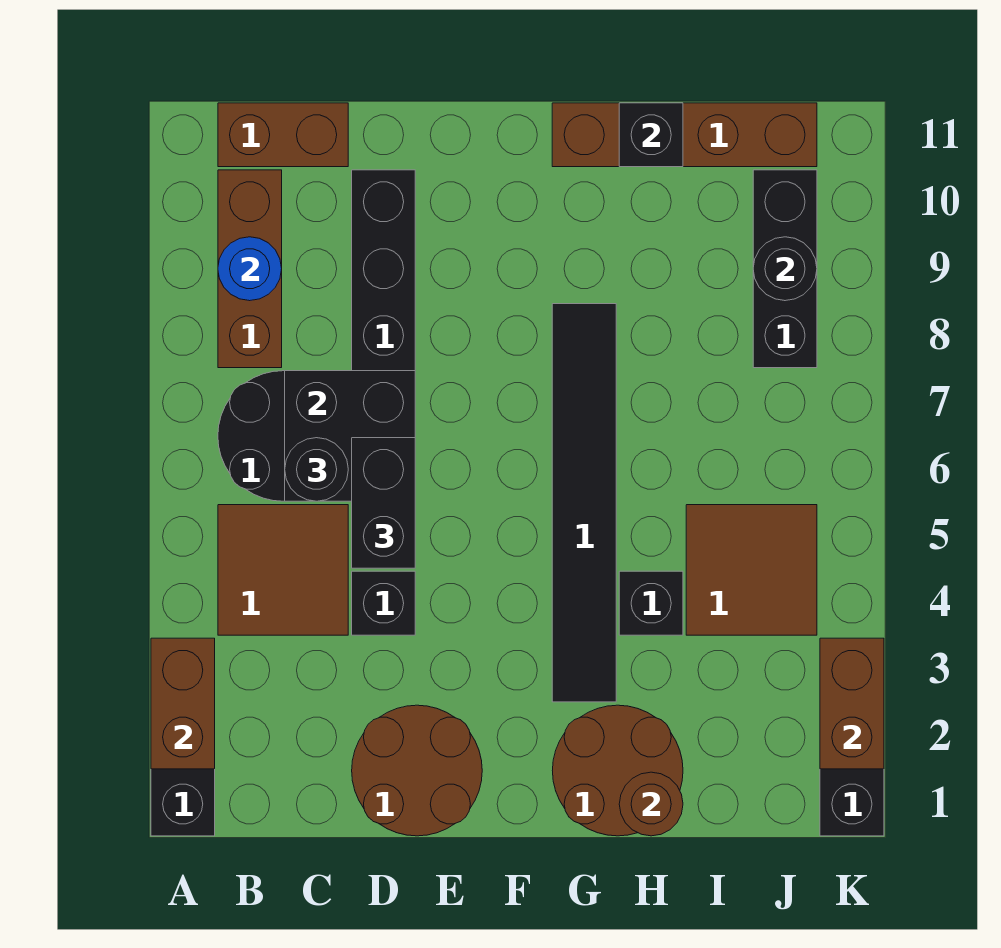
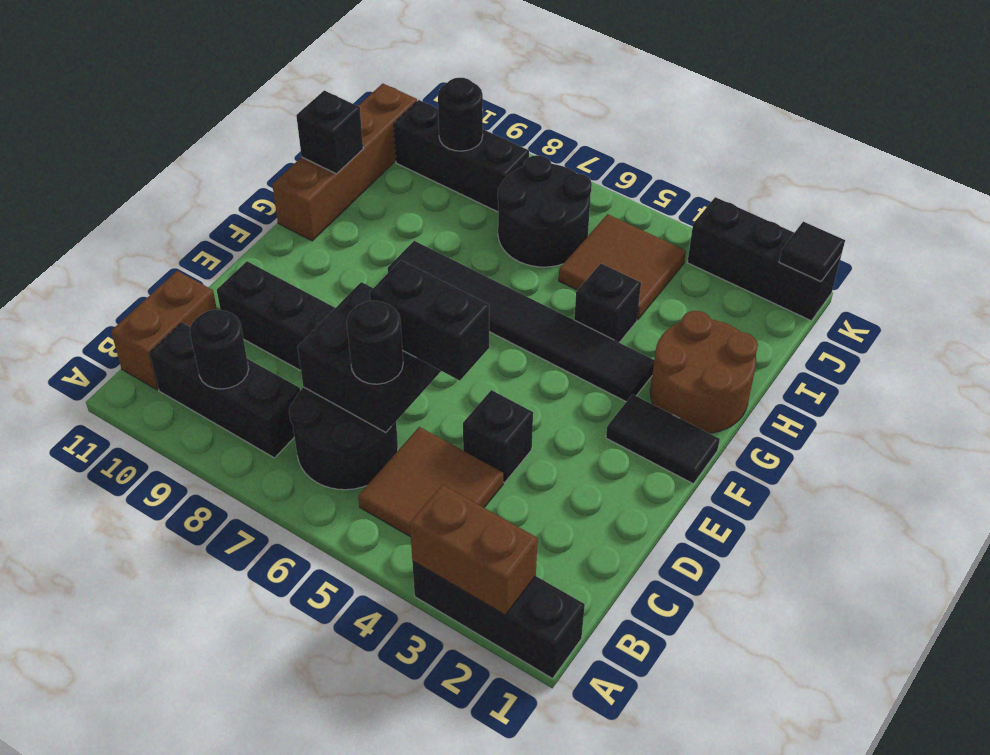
brown 1x3 brick [218,170,282,368] -> black 1x3 brick [149,323,300,458]
blue 1x1 round brick [218,237,282,301] -> black 1x1 round brick [190,310,249,389]
brown 2x2 round brick [352,705,482,836] -> none
none -> black 1x2 tile [606,394,720,484]
brown 1x1 round brick [619,772,683,836] -> none
none -> black 2x2 round brick [498,155,592,267]
none -> black 1x1 tile [779,222,845,281]
brown 1x2 brick [820,638,884,769] -> none

